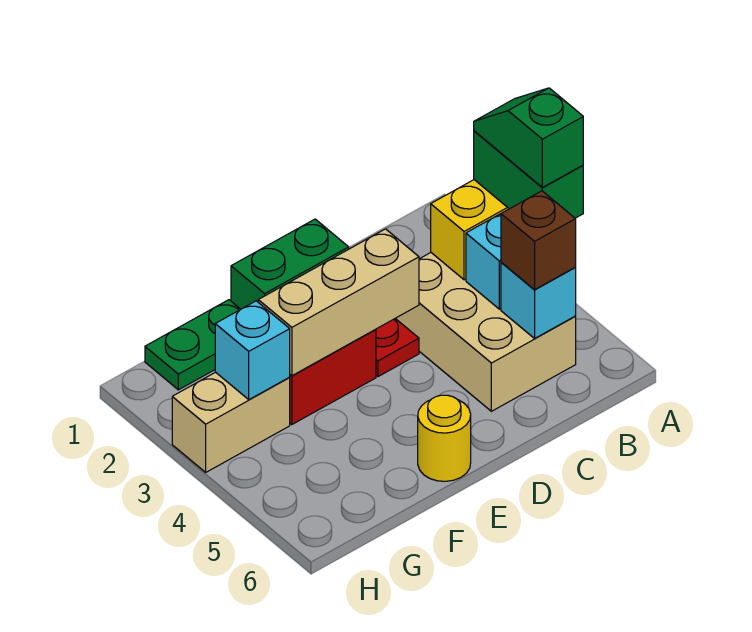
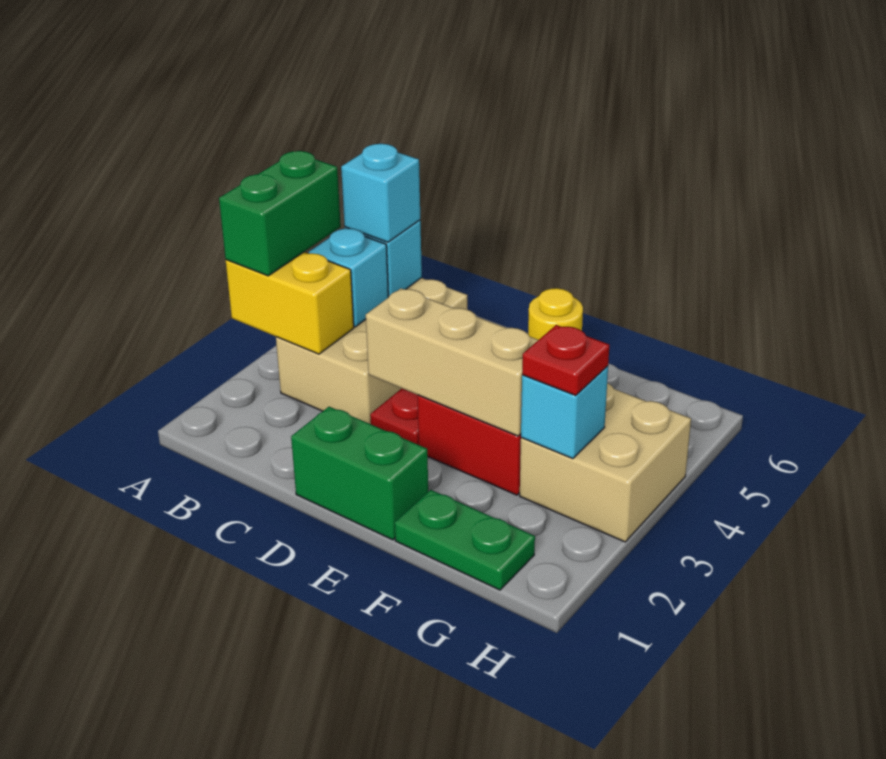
green 1x2 slope [474,88,583,187] -> none
brown 1x1 brick [501,191,576,290] -> cyan 1x1 brick [341,144,420,242]
tan 1x2 brick [172,372,290,472] -> tan 2x2 brick [520,383,691,542]
none -> red 1x1 plate [522,325,609,395]

